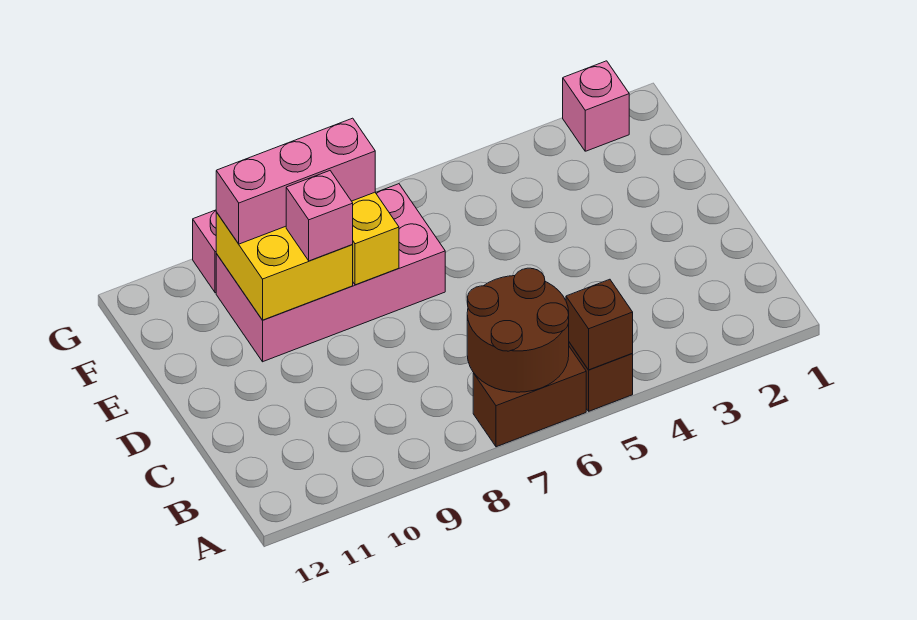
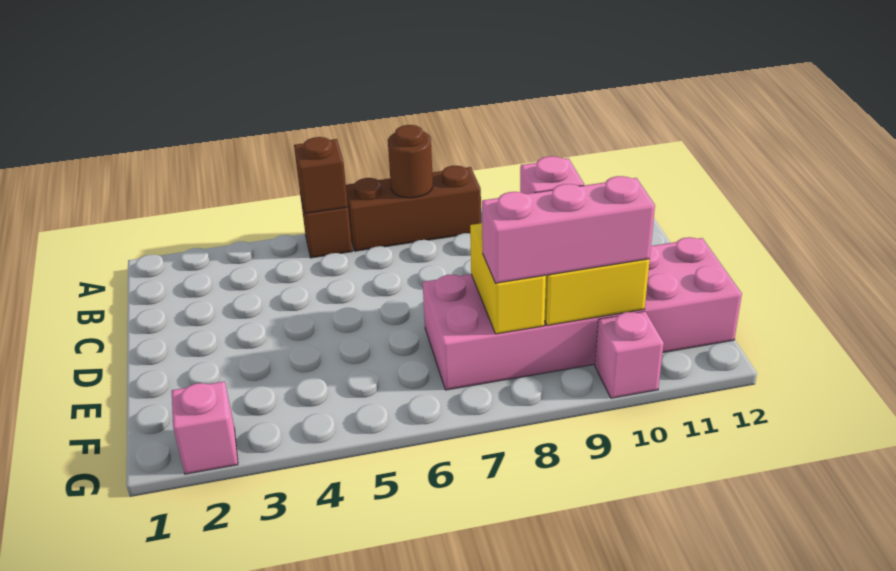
brown 1x2 brick [473,347,586,447] -> brown 1x3 brick [346,166,481,251]
brown 2x2 round brick [467,268,569,392] -> brown 1x1 round brick [388,125,433,198]
pink 2x4 brick [216,184,445,362] -> pink 2x6 brick [423,237,742,390]

